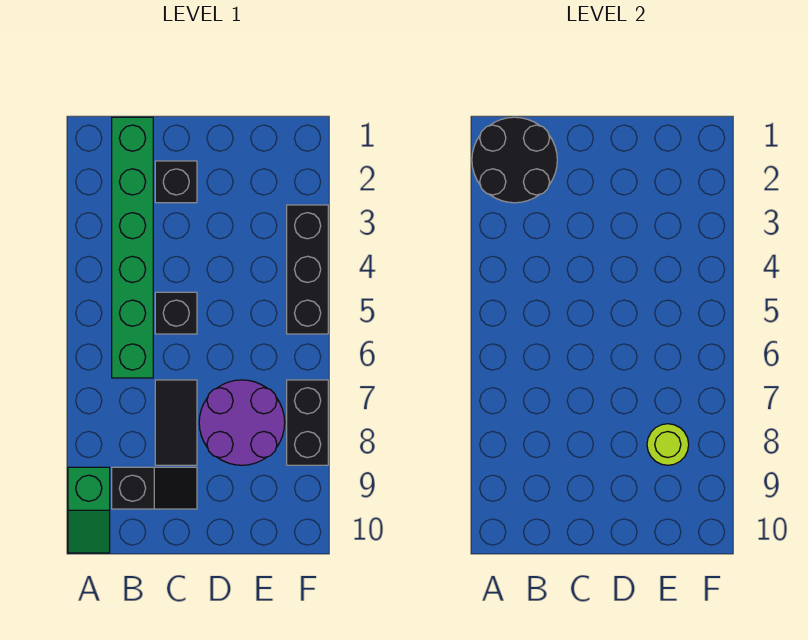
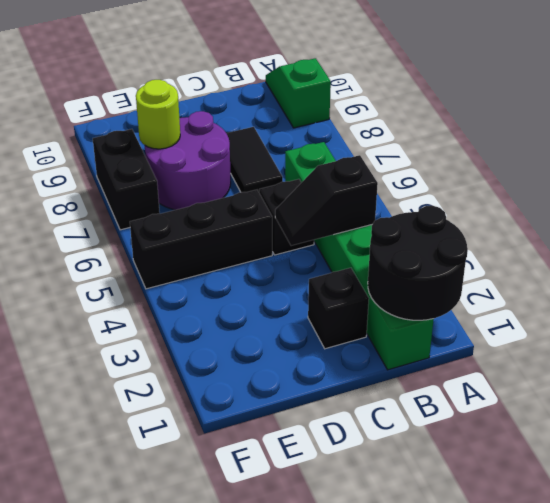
black 1x2 slope [112,467,197,509] -> black 1x2 slope moved to [275,155,378,246]
black 1x3 brick [287,205,328,334] -> black 1x3 brick turned to [130,190,272,289]

